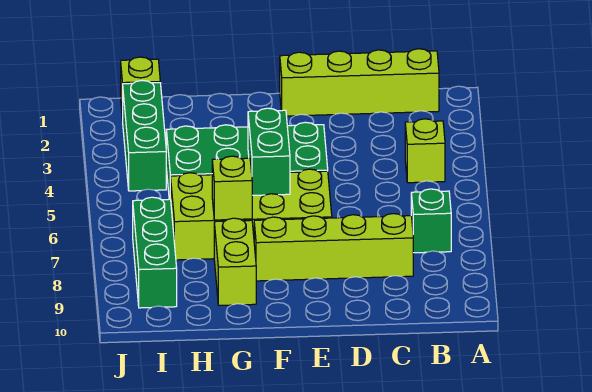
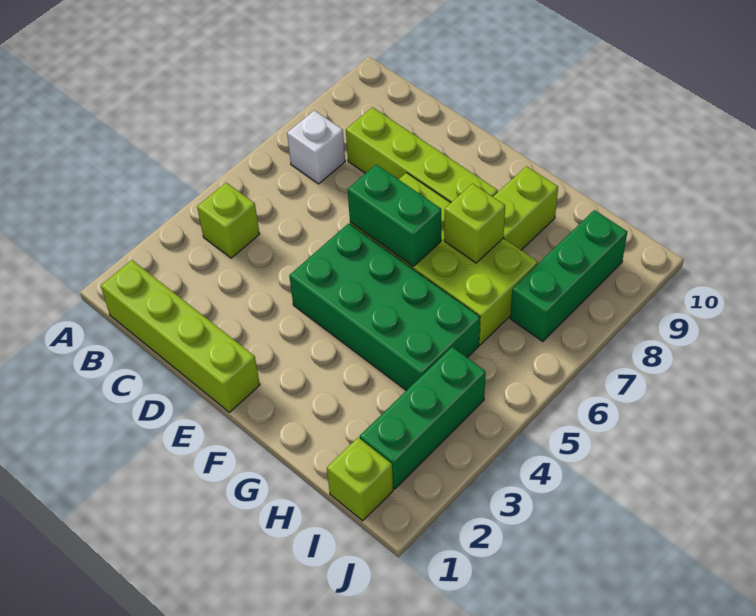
green 1x1 brick [411,189,451,253] -> white 1x1 brick [287,110,345,184]
green 1x2 brick [248,108,290,195] -> green 1x2 brick turned to [348,164,441,266]

